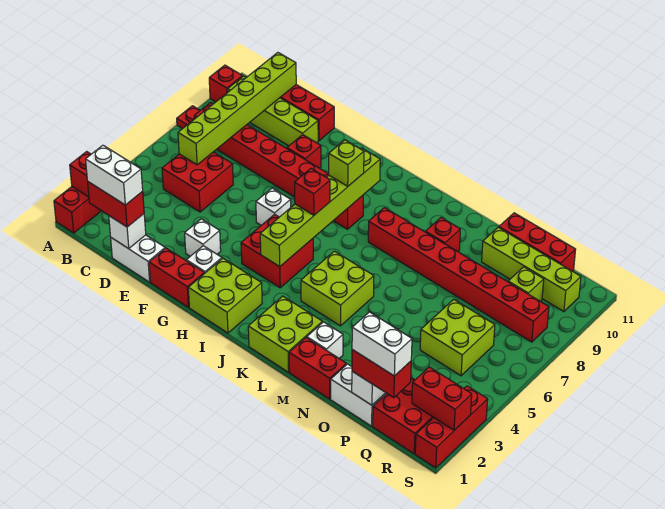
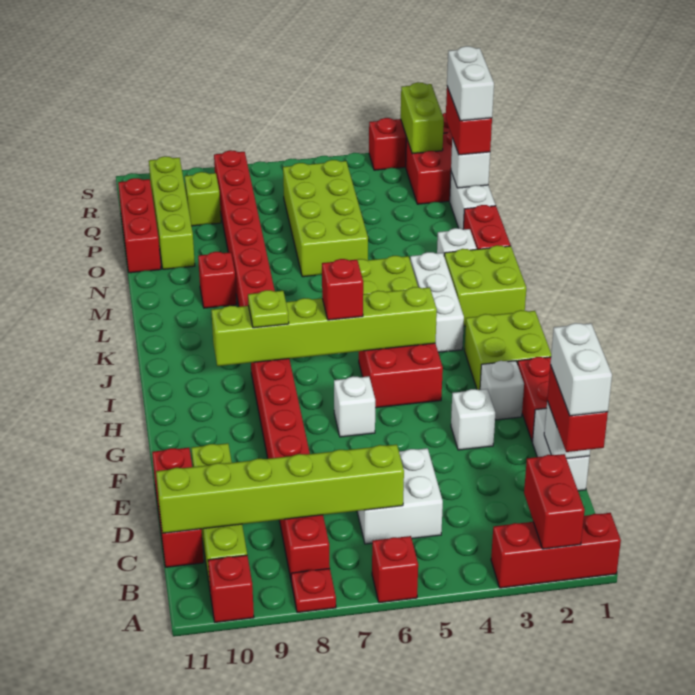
red 2x2 brick [162,152,233,212] -> white 2x2 brick [357,448,443,544]
red 1x1 brick [287,135,321,168] -> red 1x1 brick moved to [372,536,418,603]
lime 1x1 brick [329,140,364,186] -> lime 1x1 plate [248,290,289,328]
none -> white 1x3 brick [410,252,464,352]
lime 2x2 brick [420,299,495,376] -> lime 2x4 brick [283,160,368,277]
red 1x2 brick [412,367,472,430] -> lime 1x2 brick [401,82,444,154]

